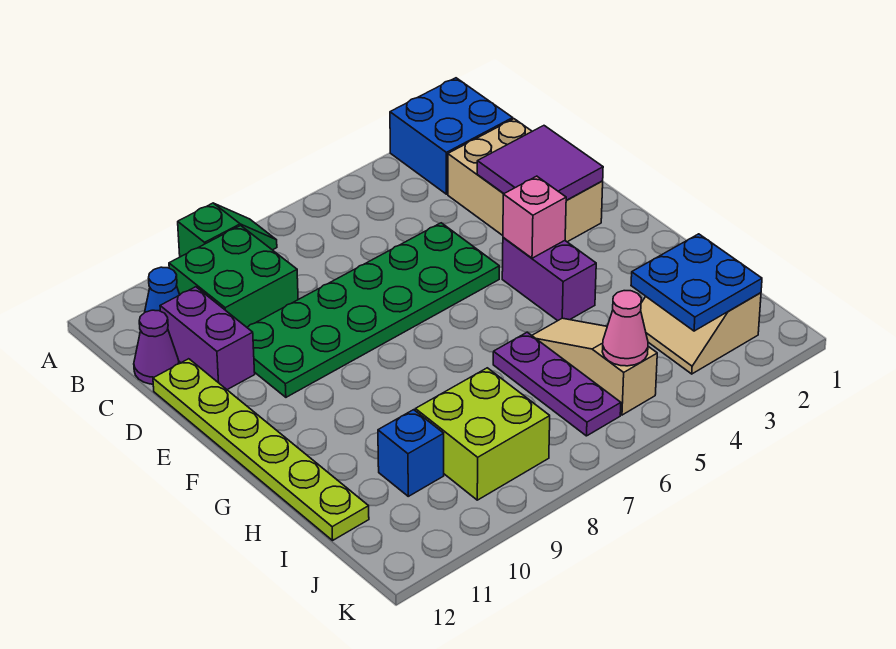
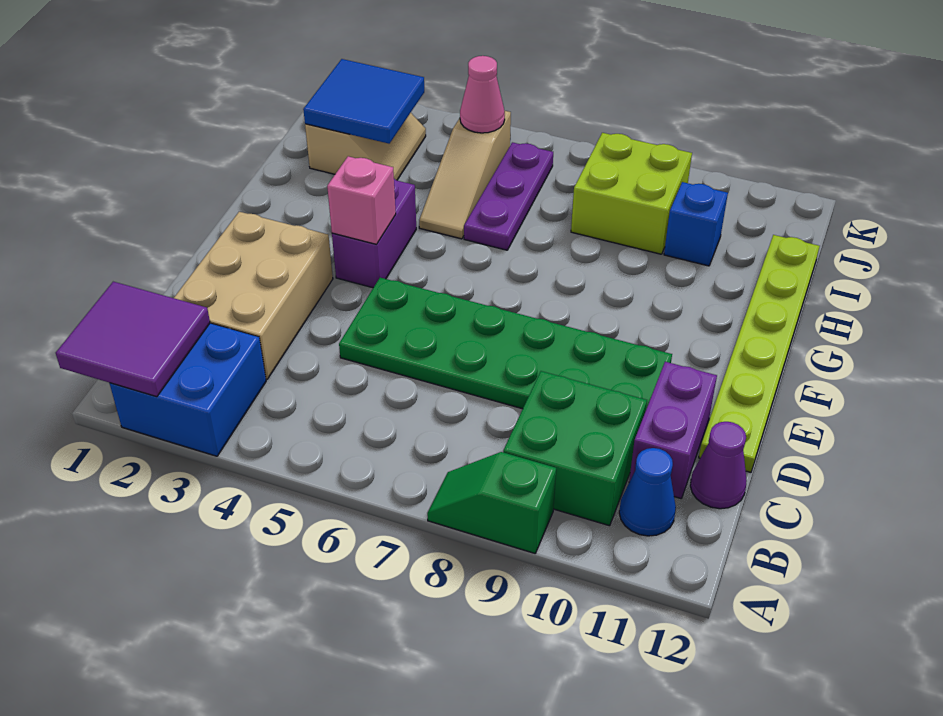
purple 2x2 tile [477,126,603,200] -> purple 2x2 tile moved to [56,282,210,397]
blue 2x2 plate [631,234,762,331] -> blue 2x2 tile [303,59,424,144]

